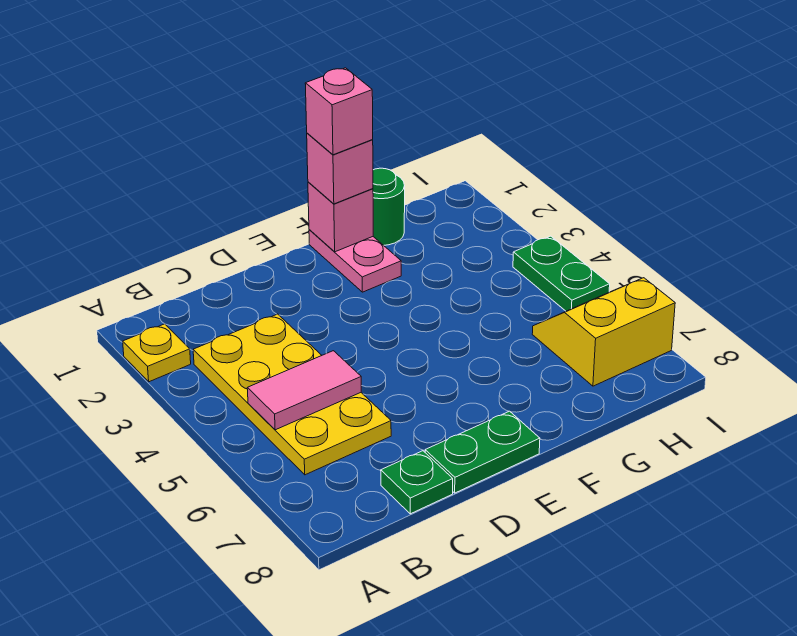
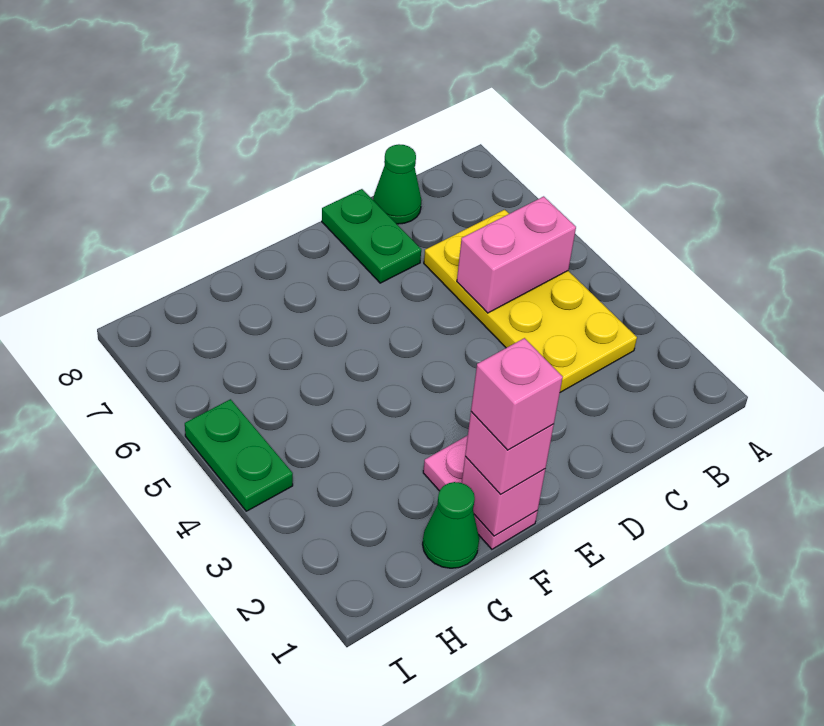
yellow 1x1 plate [123,324,191,382] -> none
pink 1x2 tile [247,351,361,430] -> pink 1x2 brick [457,196,576,313]
green 1x1 plate [381,451,453,514] -> green 1x1 cone [373,144,421,224]
green 1x2 plate [425,411,540,493] -> green 1x2 plate turned to [322,189,421,283]
green 1x1 round brick [373,168,405,245] -> green 1x1 cone [423,482,479,568]
yellow 2x2 slope [532,278,675,386] -> none

